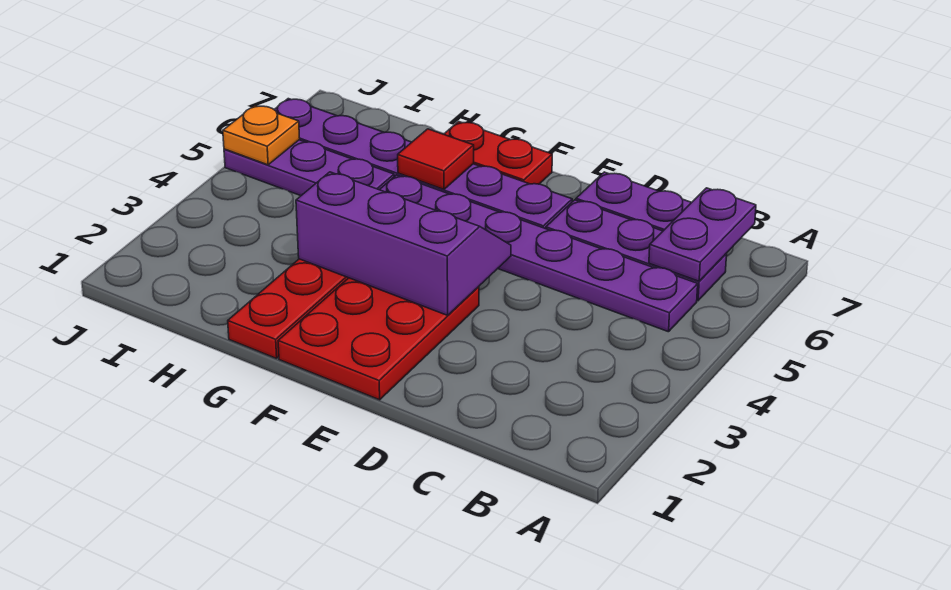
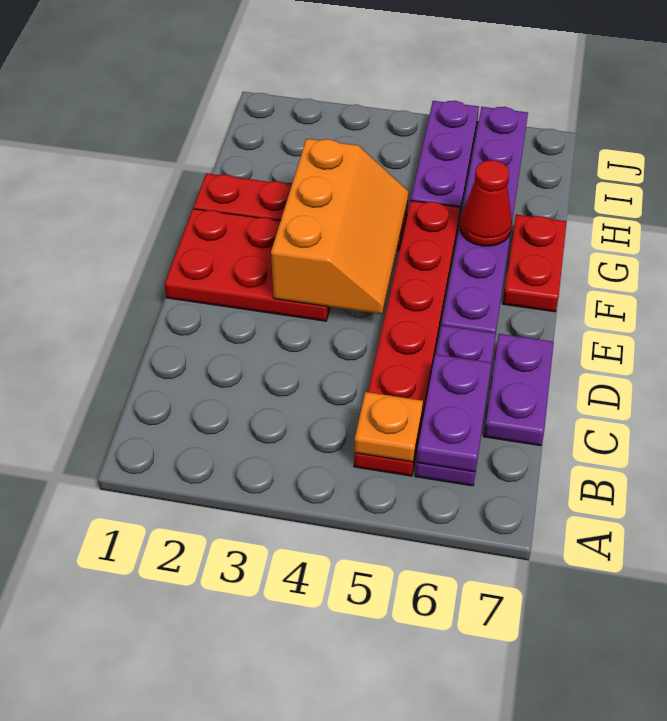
purple 1x6 plate [380,175,698,332] -> red 1x6 plate [354,201,460,476]
purple 1x2 plate [649,188,756,281] -> purple 1x2 plate turned to [416,354,492,472]
purple 2x3 slope [296,172,511,315] -> orange 2x3 slope [271,139,409,314]
red 1x1 tile [398,129,474,189] -> red 1x1 cone [460,160,512,246]
orange 1x1 plate [223,105,300,165] -> orange 1x1 plate moved to [354,392,423,462]

